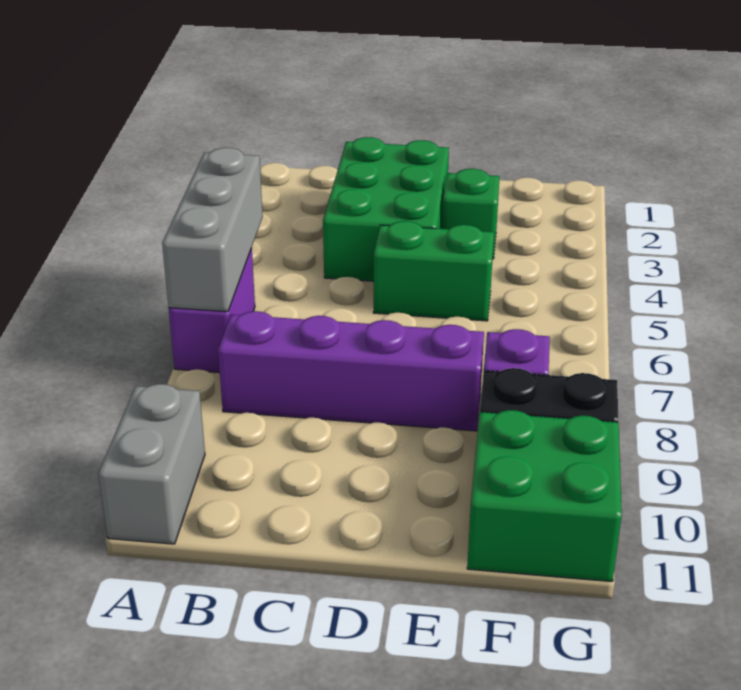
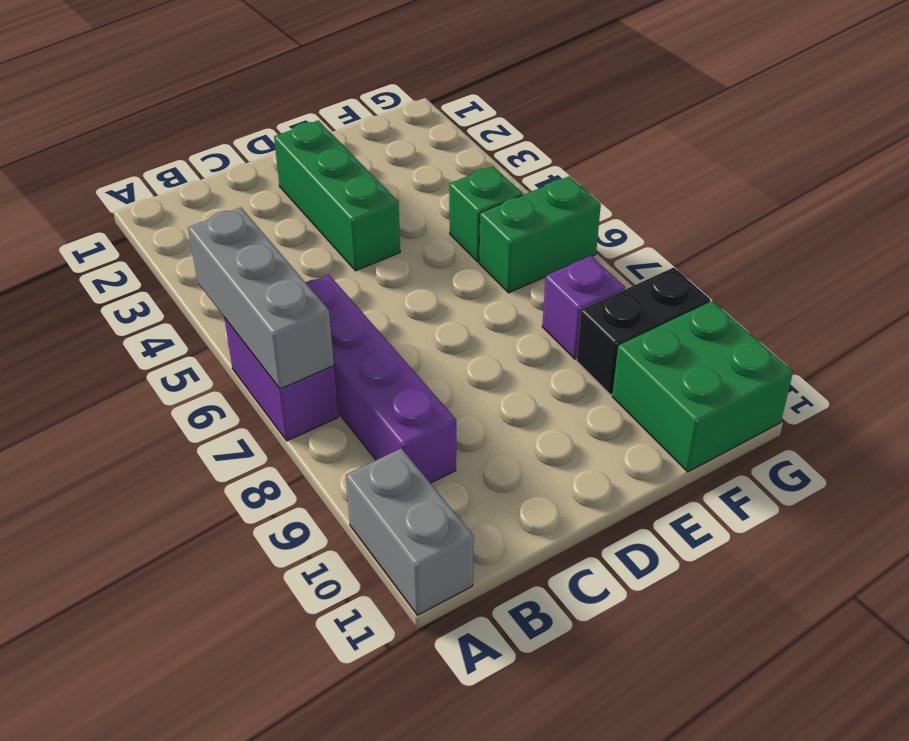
purple 1x4 brick [218,311,484,431] -> purple 1x4 brick turned to [305,275,456,483]
green 2x3 brick [323,137,449,281] -> green 1x3 brick [274,120,400,271]
green 1x2 brick [373,221,494,321] -> green 1x2 brick moved to [479,176,601,293]
green 1x1 brick [442,169,500,259] -> green 1x1 brick moved to [449,166,523,262]

